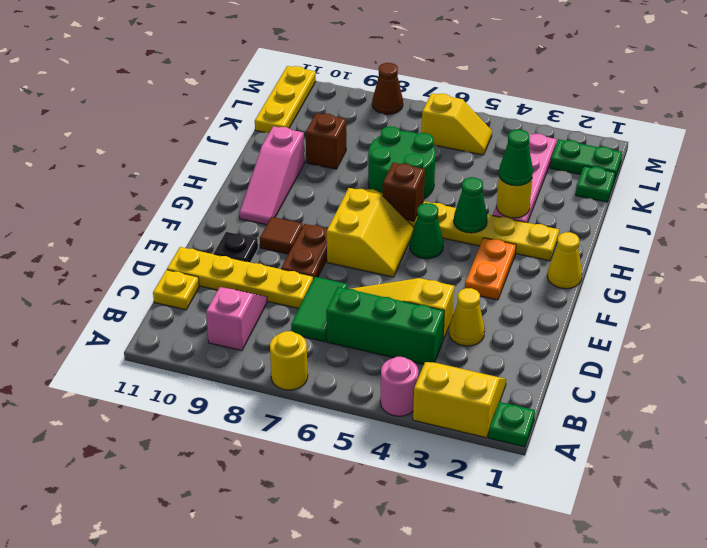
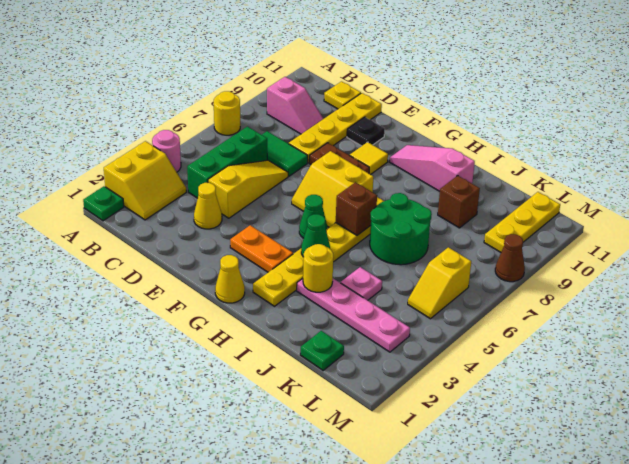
brown 1x1 tile [260,217,303,254] -> yellow 1x1 tile [350,142,388,175]
green 1x1 cone [499,129,533,186] -> none
none -> pink 1x1 plate [341,267,382,300]
yellow 1x3 plate [255,66,316,133] -> yellow 1x3 plate turned to [484,192,560,252]
green 1x2 plate [550,139,622,181] -> none

